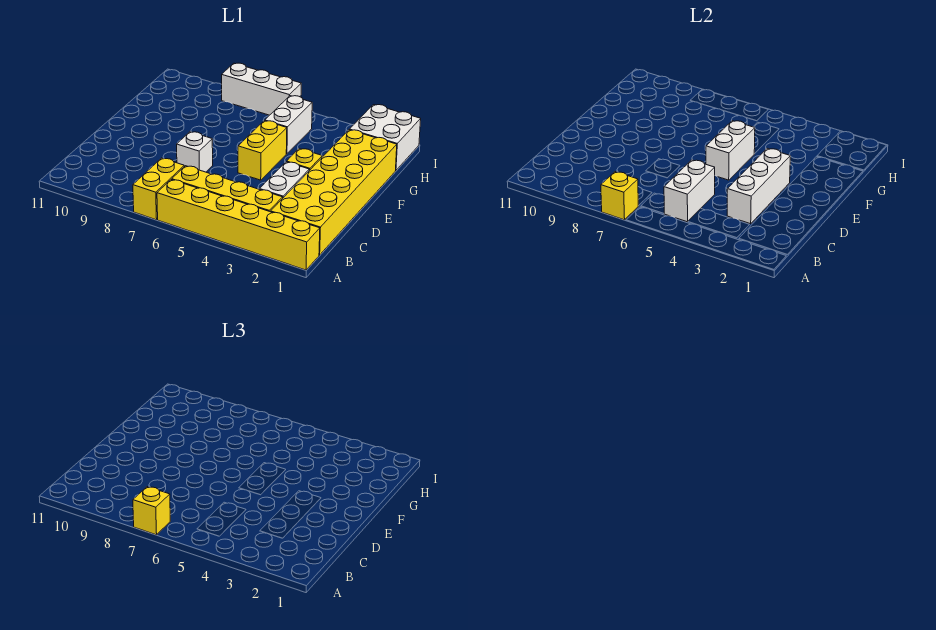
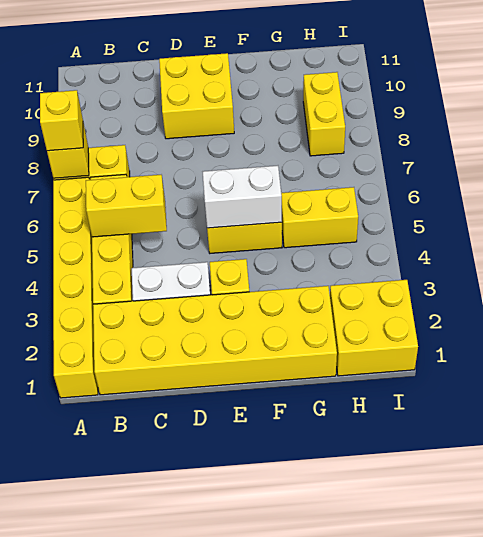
white 1x2 brick [664,160,715,222] -> yellow 1x2 brick [86,175,167,237]
white 1x3 brick [727,148,790,224] -> none
white 1x1 brick [177,132,213,172] -> none
none -> yellow 2x2 brick [159,53,234,139]
white 1x2 brick [265,96,312,154] -> yellow 1x2 brick [281,187,358,248]
white 2x2 brick [350,105,421,170] -> yellow 2x2 brick [330,280,418,376]
none -> yellow 1x2 brick [303,72,345,156]
white 1x3 brick [222,63,301,115] -> none

